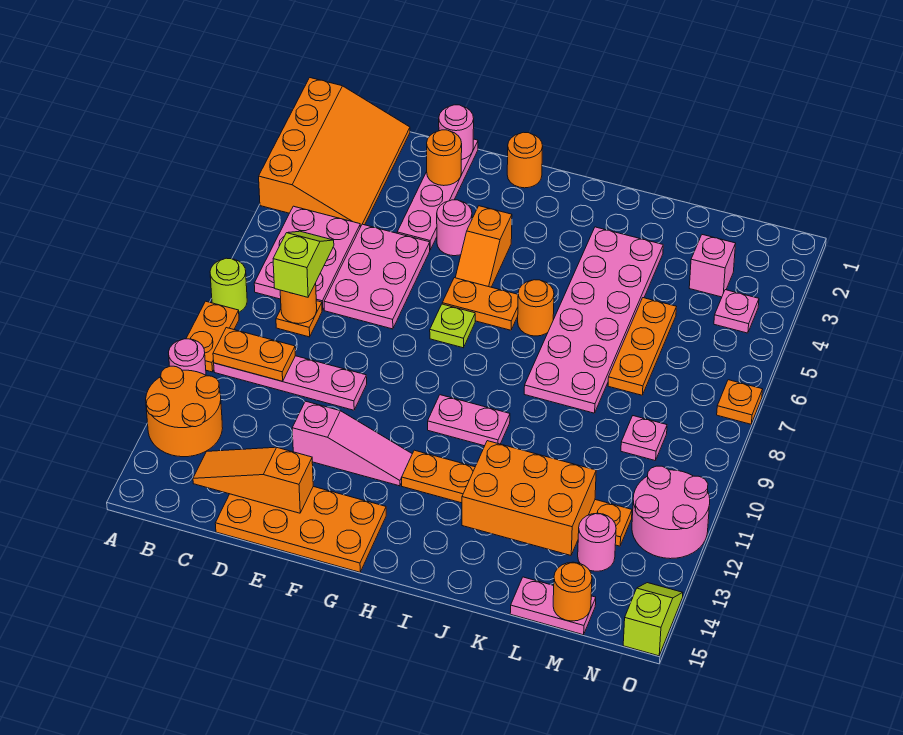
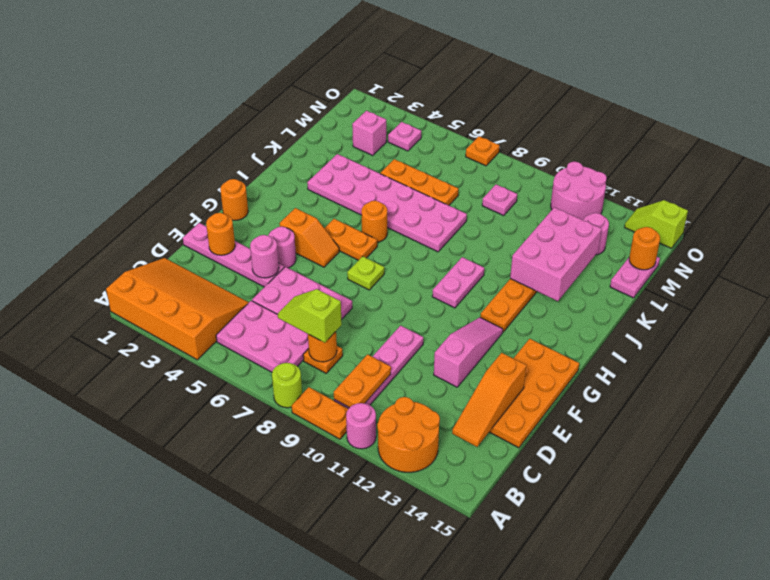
pink 1x1 round brick [439,105,474,160] -> pink 1x1 round brick moved to [250,235,279,278]
orange 1x2 plate [442,278,518,330] -> orange 1x2 plate turned to [324,219,377,260]
orange 2x3 brick [462,441,596,555] -> pink 2x3 brick [510,207,602,301]

